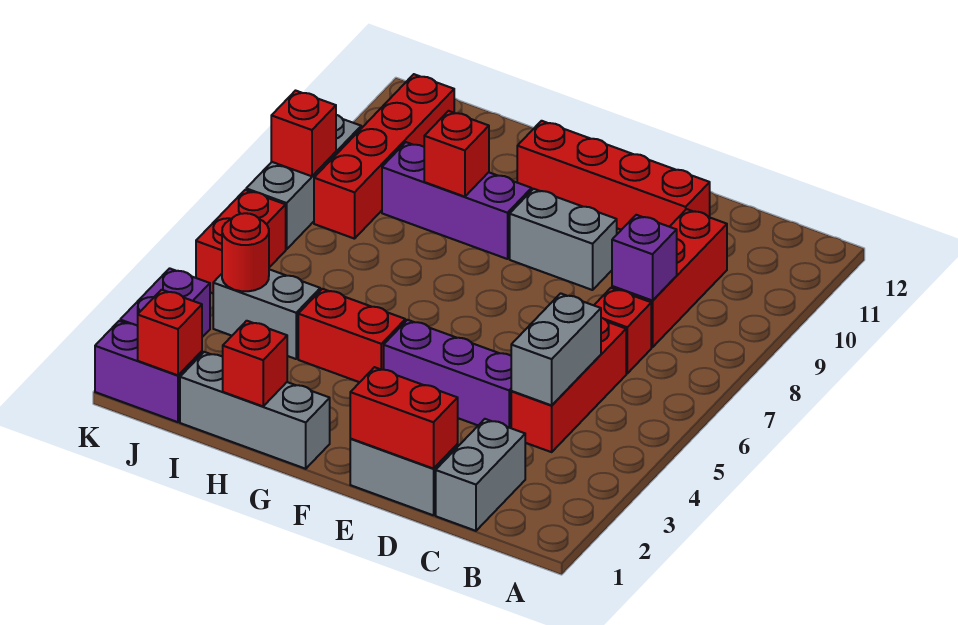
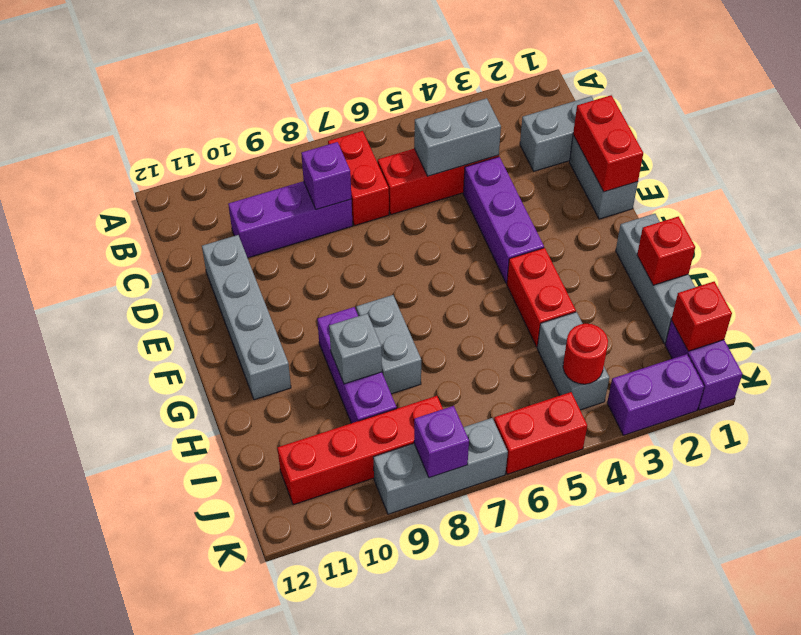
red 1x1 brick [594,288,651,373] -> red 1x2 brick [328,131,389,226]
red 1x3 brick [612,209,727,347] -> purple 1x3 brick [228,181,353,258]
red 1x4 brick [517,121,710,230] -> grey 1x4 brick [202,235,291,400]
grey 1x2 brick [510,189,617,290] -> grey 1x2 brick moved to [356,295,421,394]
red 1x1 brick [424,111,489,197] -> grey 1x1 brick [329,314,382,384]
red 1x1 brick [271,91,336,176] -> purple 1x1 brick [414,406,469,478]

